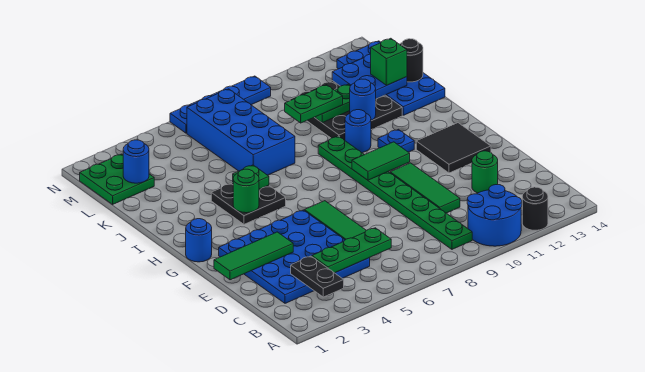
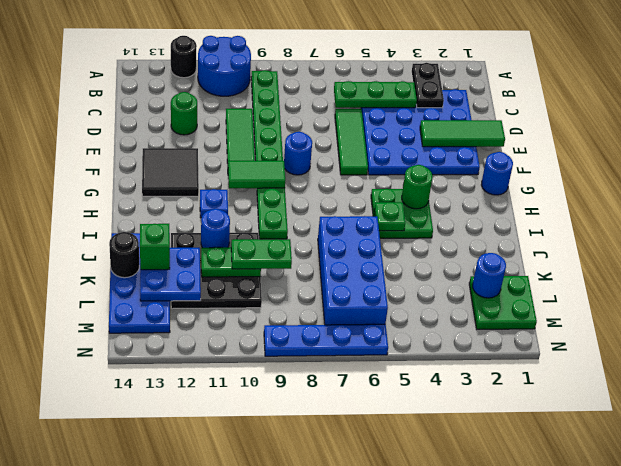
black 2x2 plate [211,183,286,224] -> green 2x2 plate [371,189,433,238]
blue 1x1 round brick [345,110,371,153] -> blue 1x1 round brick moved to [284,132,312,175]

